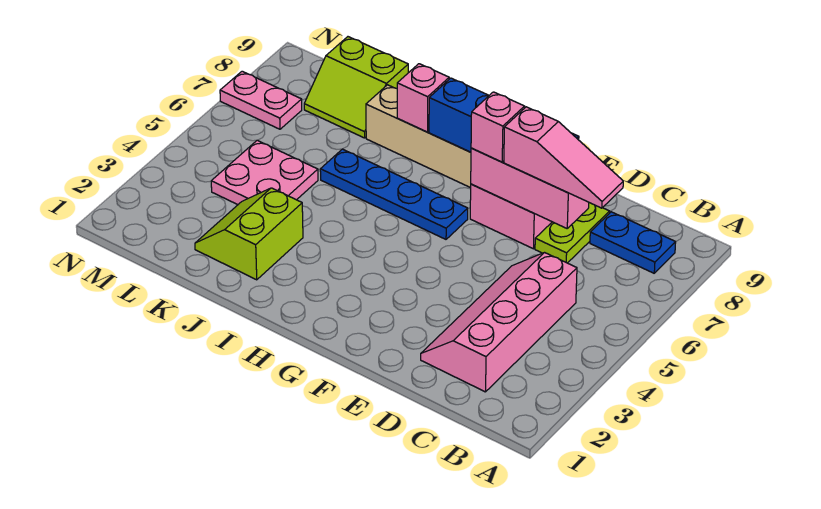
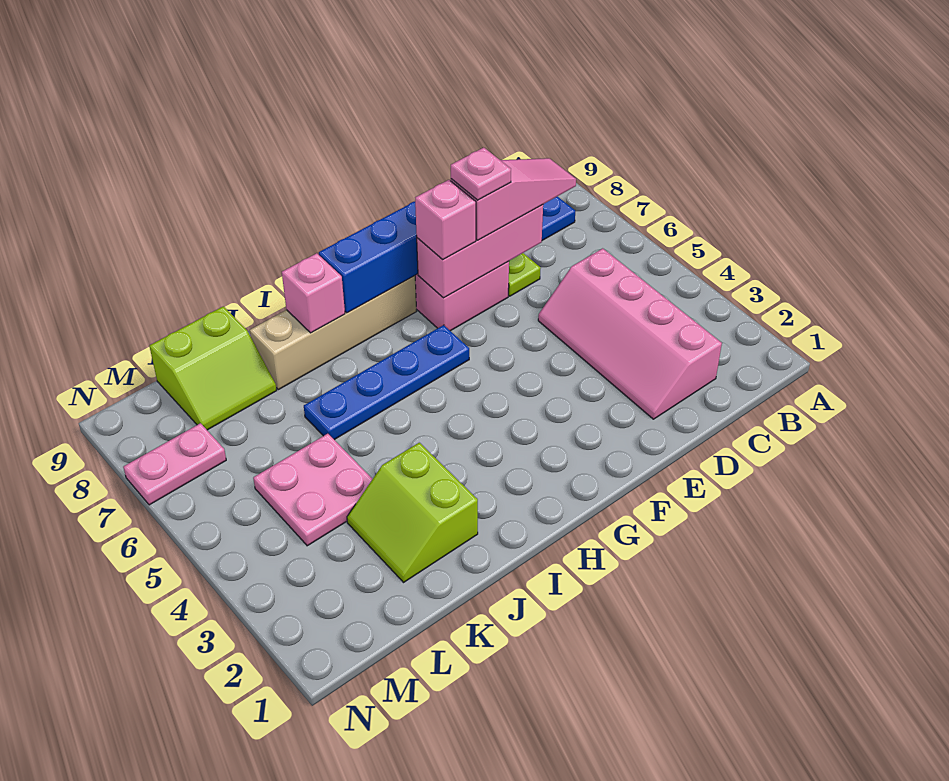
none -> pink 1x1 plate [451,148,511,200]

